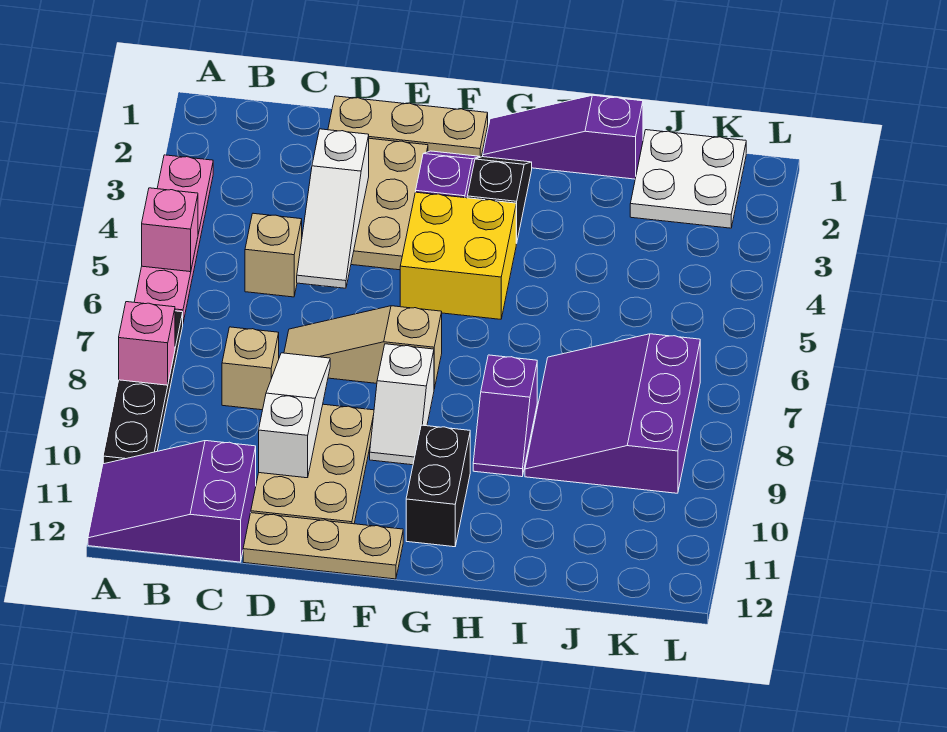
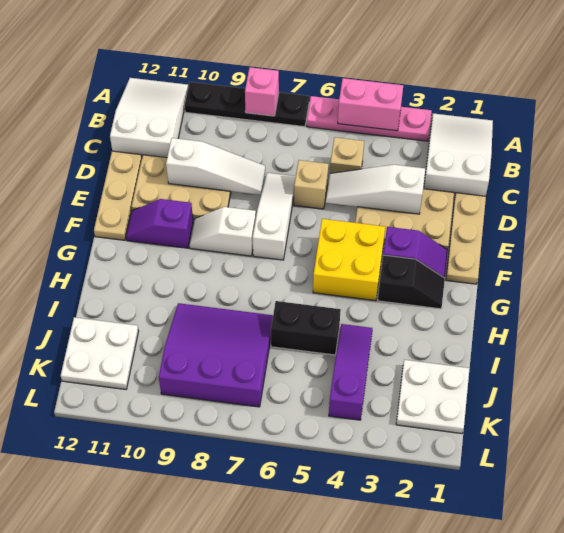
none -> white 2x3 slope [424,113,493,198]
pink 1x1 brick [142,188,198,272] -> pink 1x2 brick [338,78,403,131]
purple 2x3 slope [88,441,256,562] -> white 2x3 slope [110,78,188,158]
tan 1x1 brick [222,327,279,410] -> tan 1x1 brick moved to [294,160,329,209]
tan 1x3 slope [284,306,442,389] -> white 1x3 slope [253,173,296,260]
purple 1x3 slope [483,95,643,179] -> purple 1x3 slope moved to [329,324,372,420]
black 1x2 brick [406,425,470,547] -> black 1x2 brick moved to [271,301,341,355]
purple 1x2 slope [473,355,537,477] -> purple 1x2 slope moved to [126,199,193,248]
none -> white 2x2 plate [61,317,139,389]

